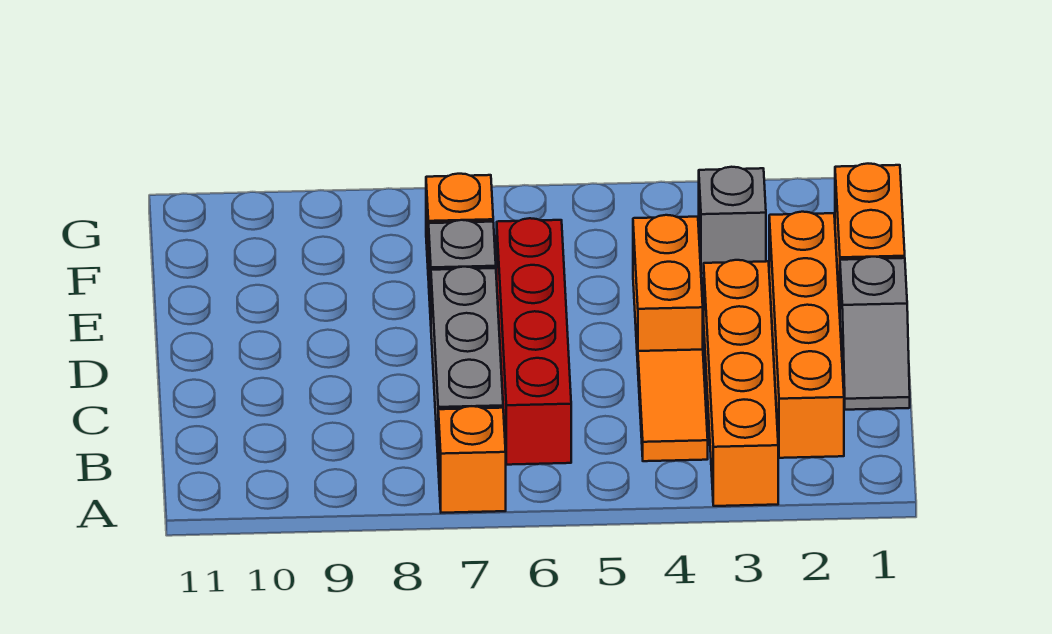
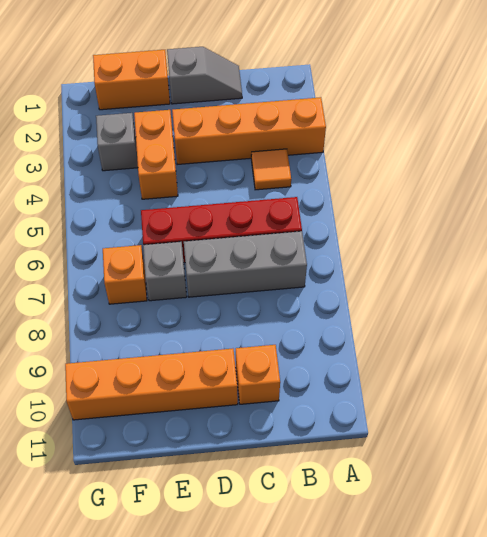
orange 1x1 brick [438,406,506,513] -> orange 1x1 brick moved to [236,345,280,404]
orange 1x4 brick [769,212,844,458] -> orange 1x4 brick moved to [65,349,238,420]
orange 1x2 tile [638,350,708,461] -> orange 1x1 tile [251,149,291,190]
orange 1x2 brick [633,215,703,362] -> orange 1x2 brick turned to [134,110,178,199]

